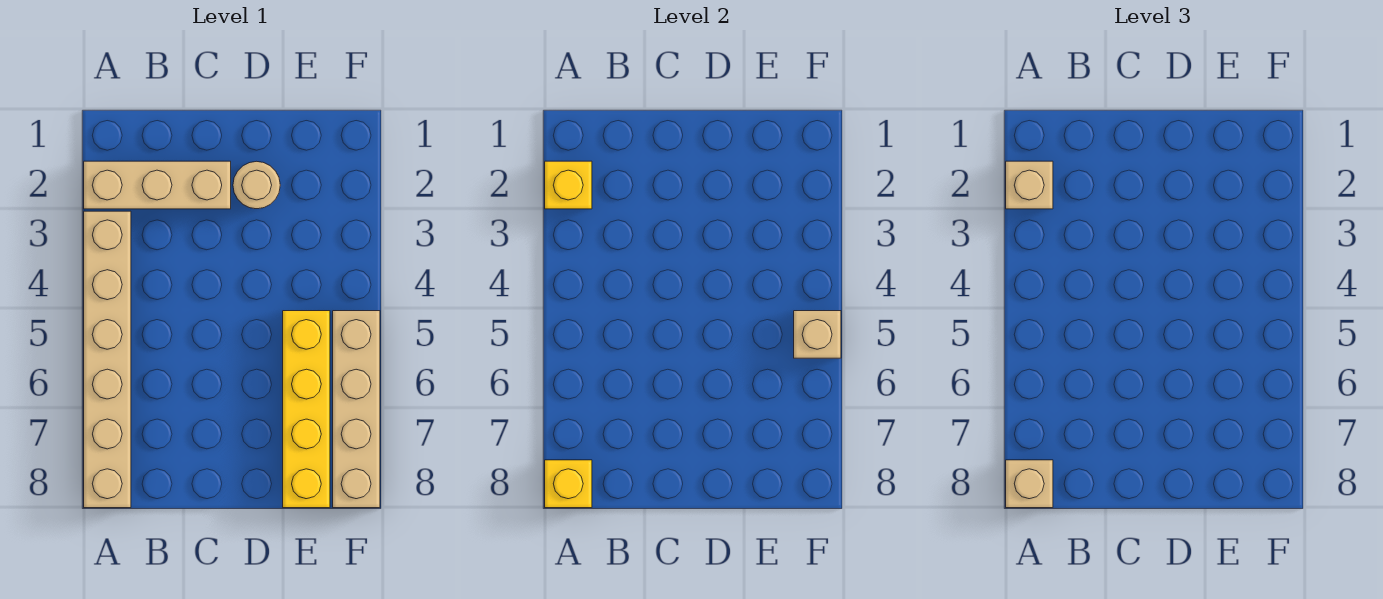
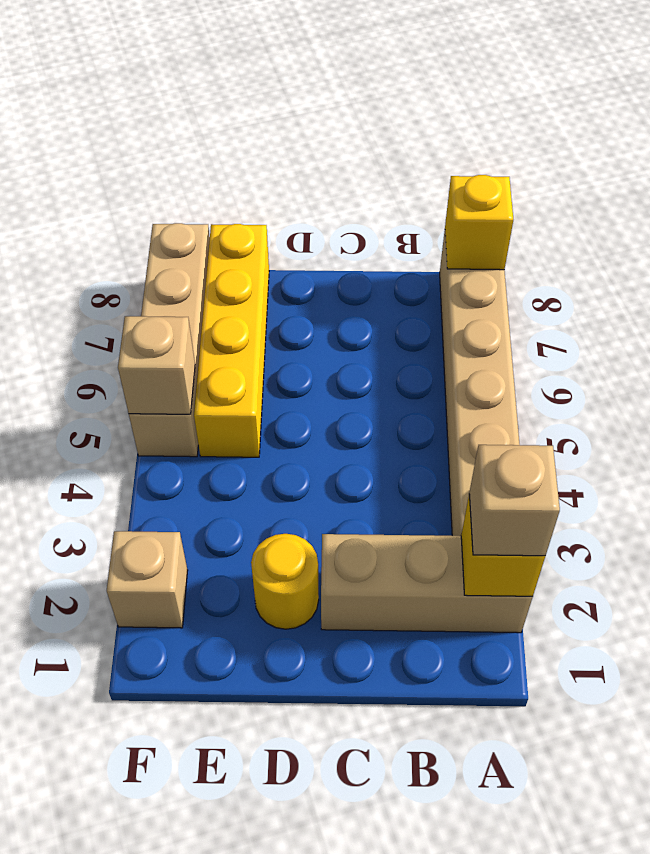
tan 1x1 brick [1006,460,1053,508] -> tan 1x1 brick moved to [107,531,188,628]
tan 1x1 round brick [233,161,280,209] -> yellow 1x1 round brick [251,534,319,629]

